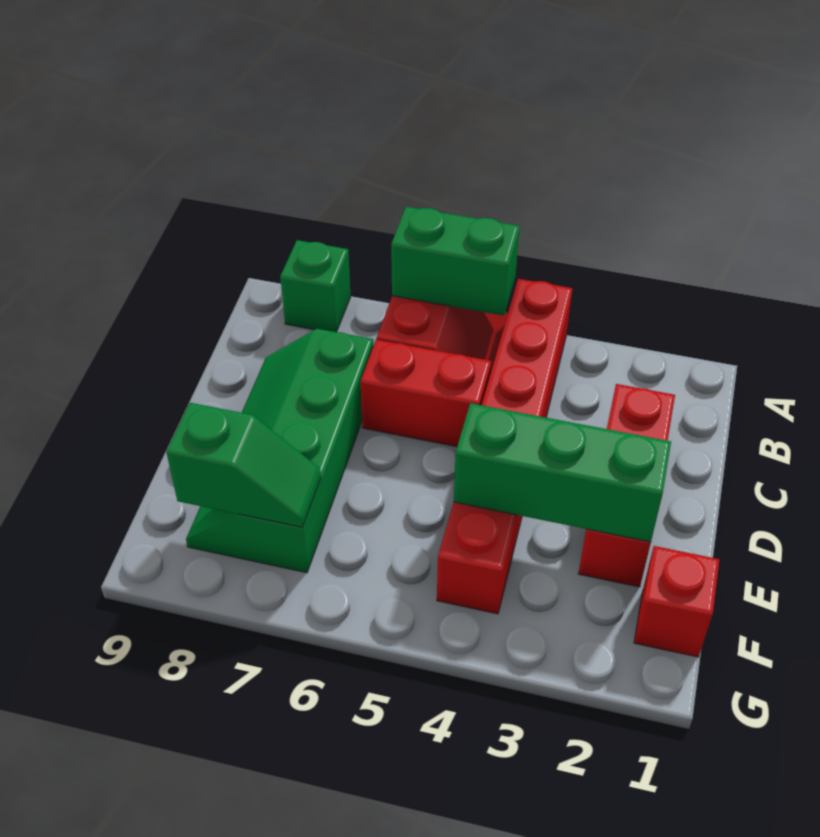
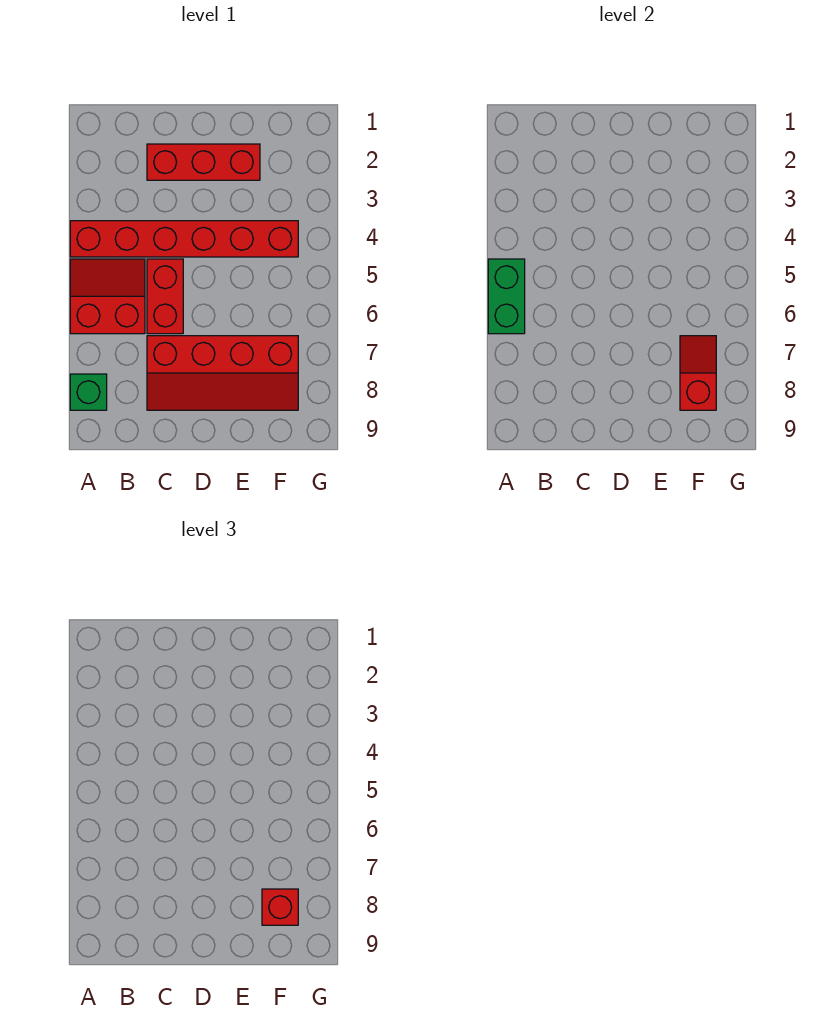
green 2x4 slope [186,329,373,573] -> red 2x4 slope [147,336,298,410]
green 1x3 brick [454,403,671,542] -> none
red 1x1 brick [634,546,719,657] -> red 1x1 brick moved to [262,889,298,925]
green 1x2 slope [166,403,321,527] -> red 1x2 slope [680,336,716,410]

